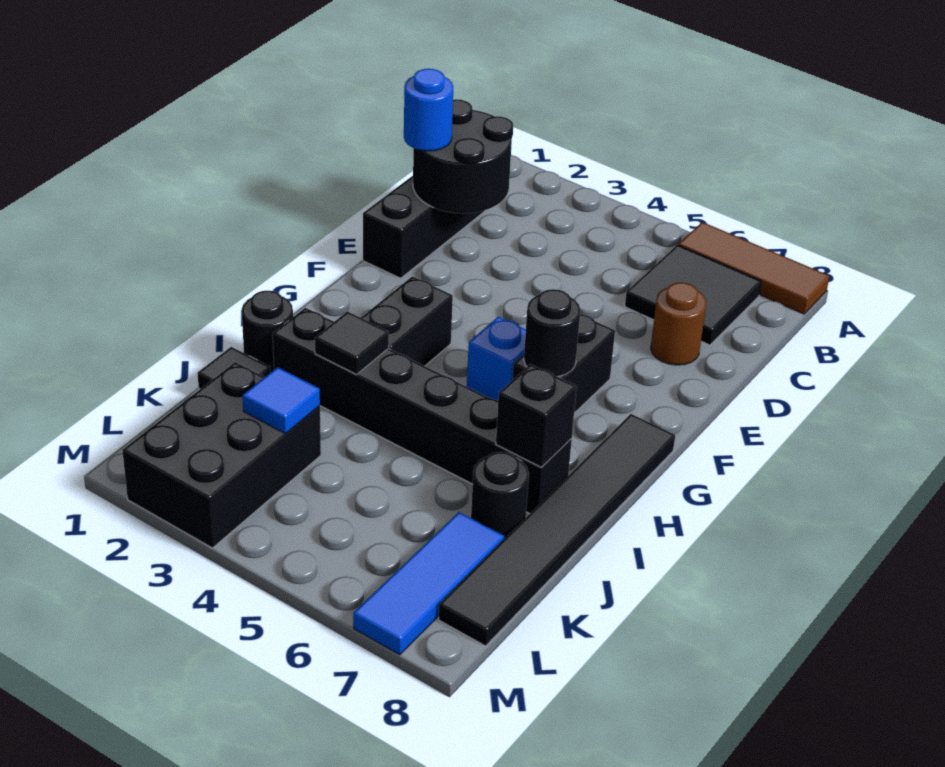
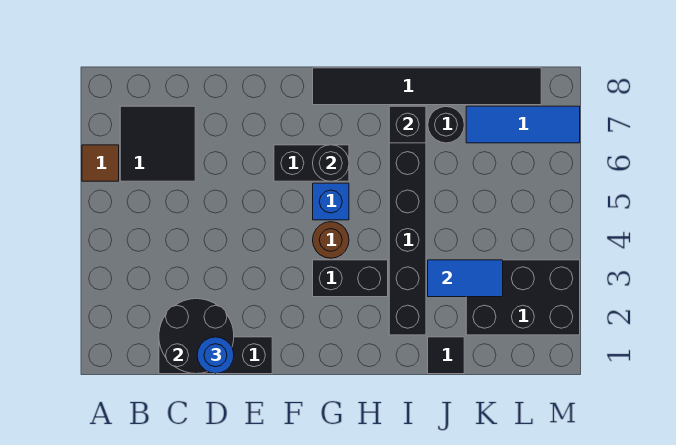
brown 1x3 tile [678,222,830,314] -> brown 1x1 tile [82,145,119,181]
brown 1x1 round brick [651,283,706,365] -> brown 1x1 round brick moved to [313,222,349,258]
black 1x1 round brick [242,291,293,372] -> none
black 1x1 tile [315,311,389,375] -> none
blue 1x1 tile [242,367,320,434] -> blue 1x2 tile [428,260,503,297]

